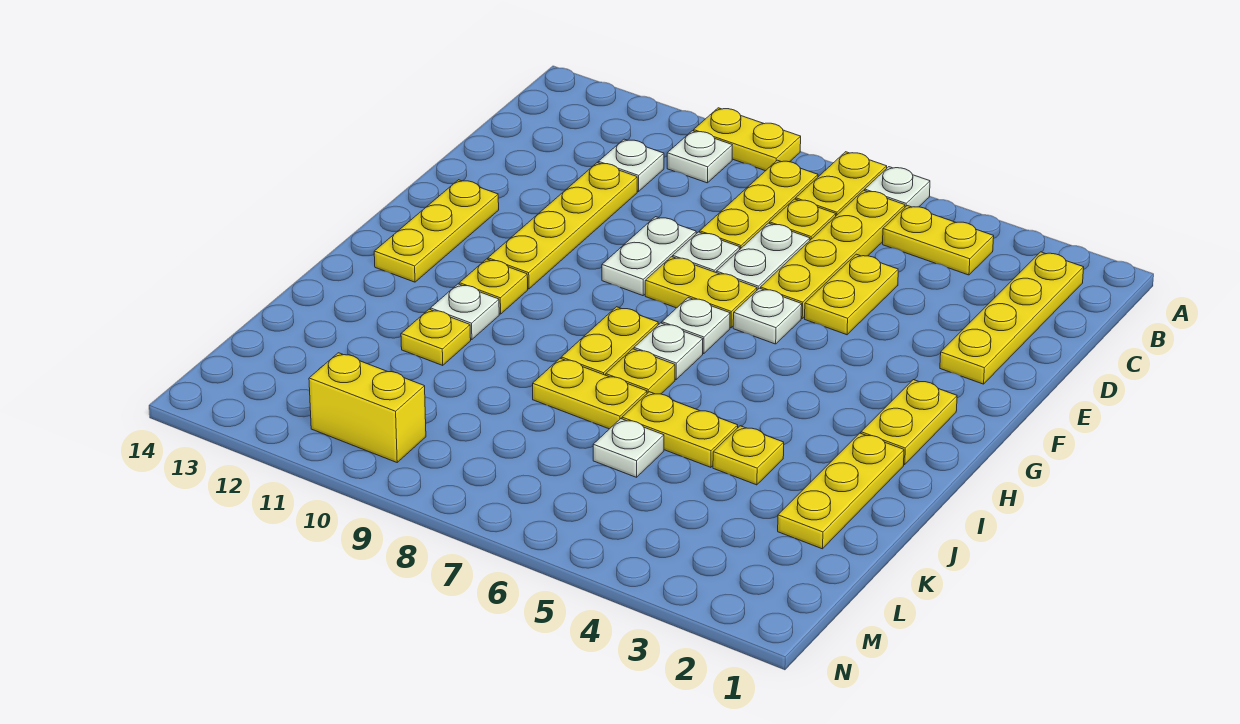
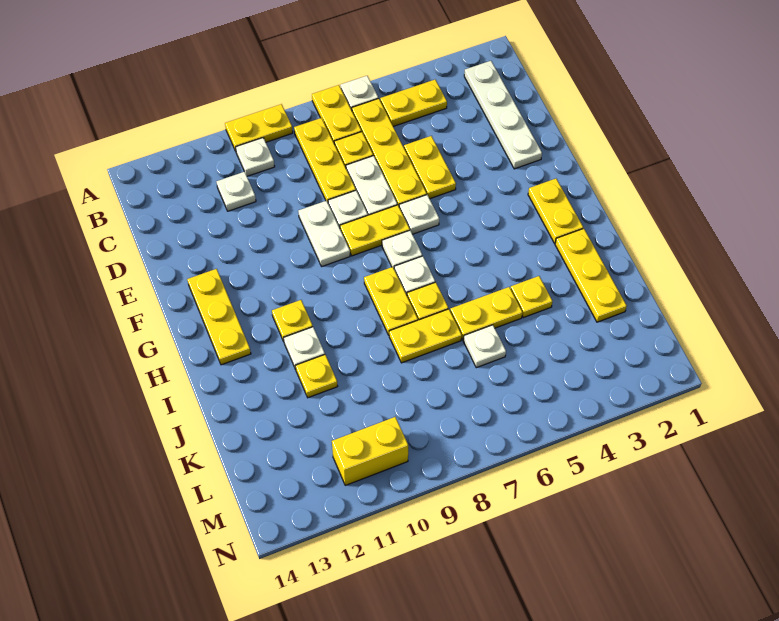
yellow 1x4 plate [940,252,1084,384] -> white 1x4 plate [464,61,542,169]
yellow 1x4 plate [488,163,637,289] -> none

